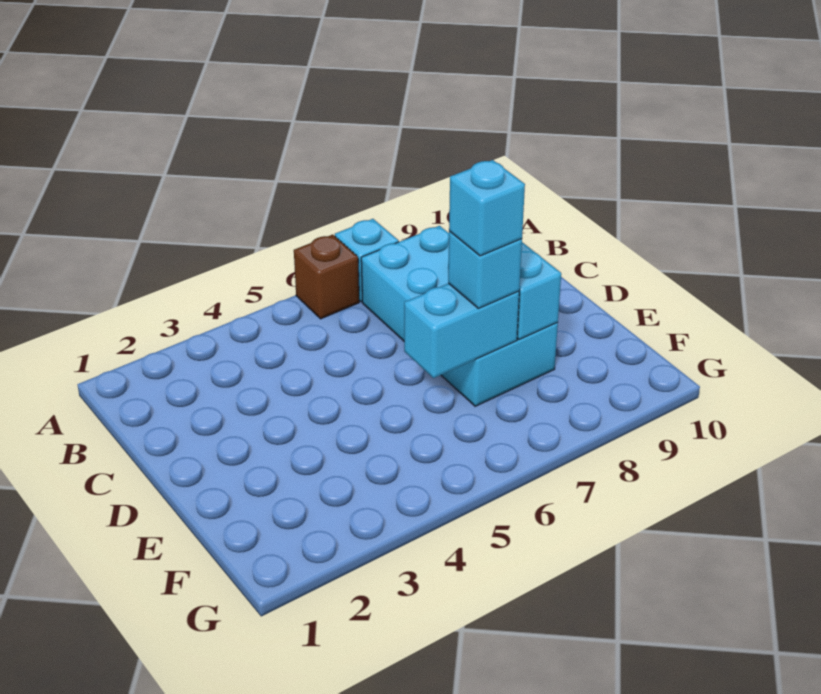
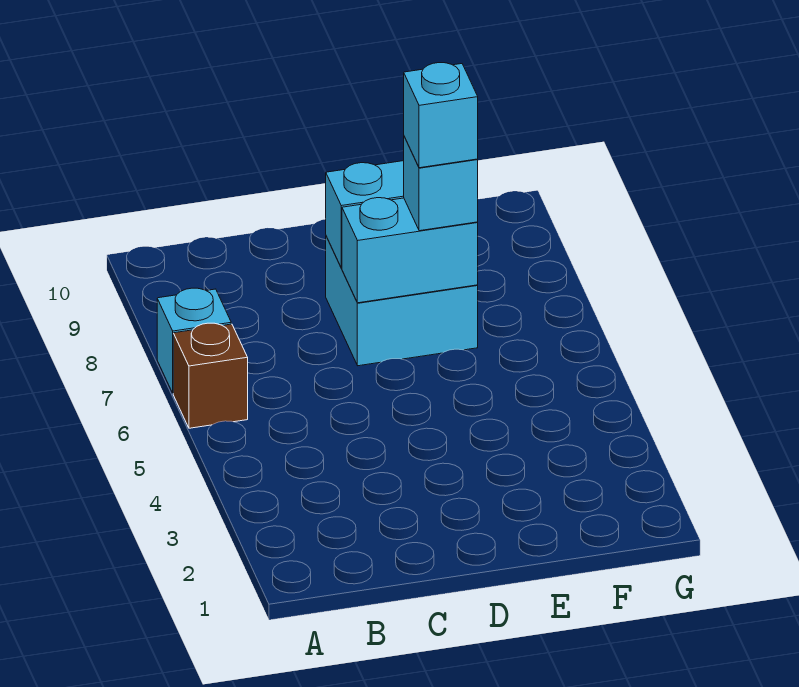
cyan 2x4 brick [361,226,558,406] -> cyan 2x2 brick [326,236,478,366]
cyan 1x2 brick [404,283,519,378] -> cyan 1x2 brick turned to [342,198,478,303]

